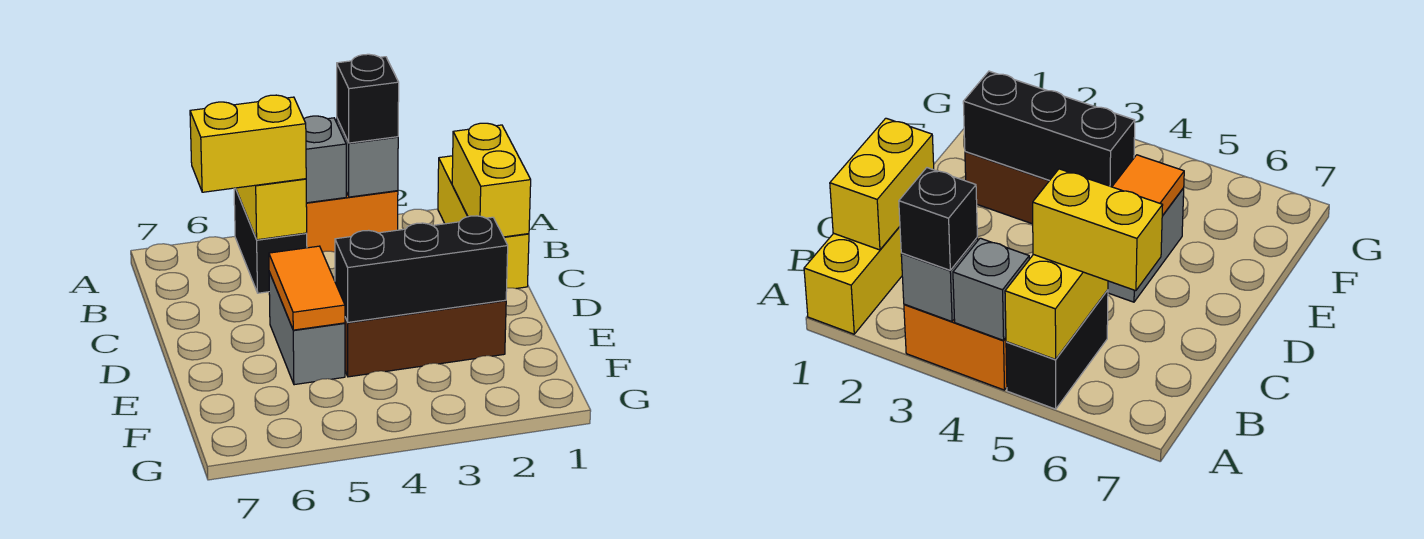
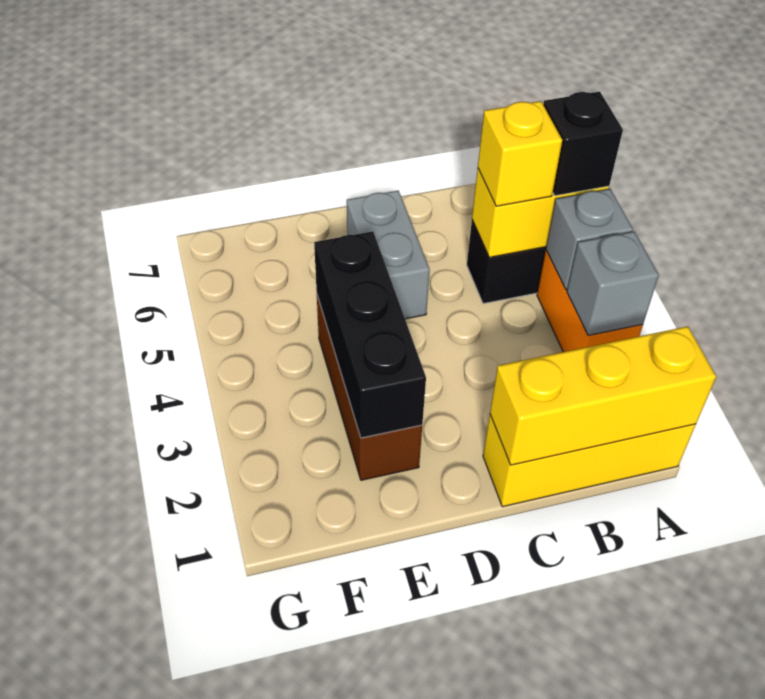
black 1x1 brick [337,54,399,143] -> black 1x1 brick moved to [543,92,623,196]
yellow 1x2 brick [452,123,531,237] -> yellow 1x3 brick [490,326,716,465]
yellow 1x2 brick [190,95,306,192] -> yellow 1x1 brick [478,101,562,206]
grey 1x2 brick [269,272,345,385] -> grey 1x2 brick turned to [347,191,430,319]
orange 1x2 tile [269,246,345,330] -> none

